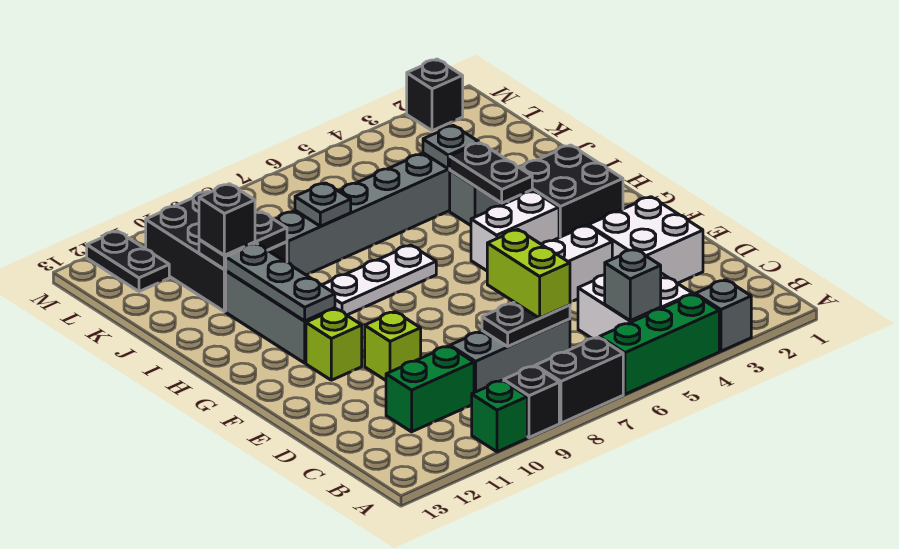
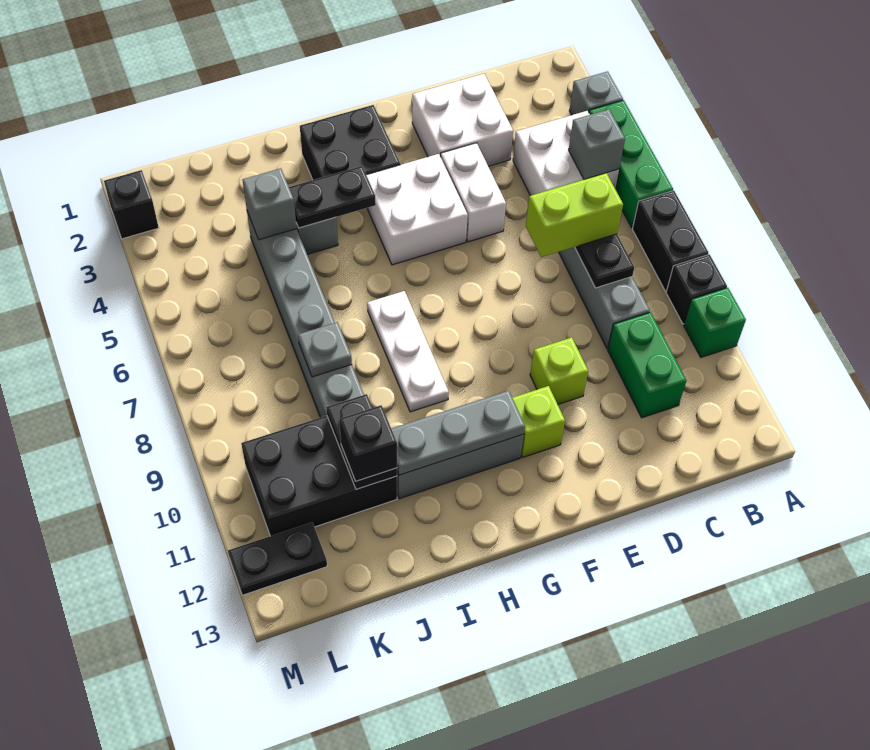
white 1x2 brick [471,191,559,271] -> white 2x2 brick [366,154,468,265]
grey 1x1 plate [423,125,479,169] -> grey 1x1 brick [243,168,297,240]

